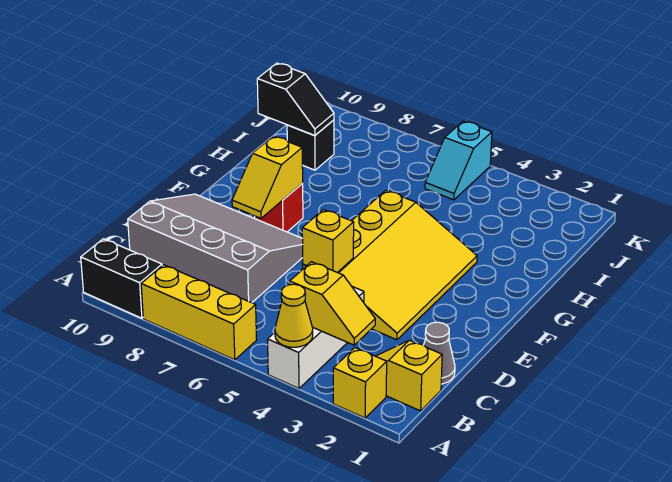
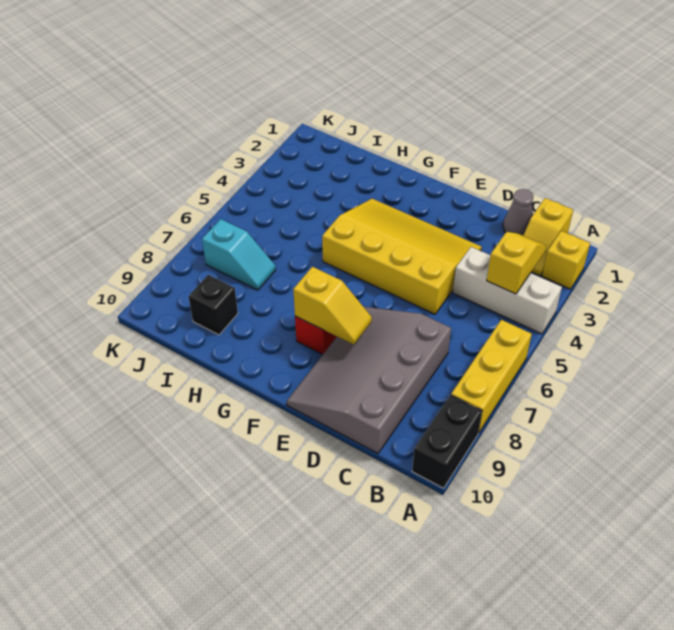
yellow 1x1 cone [275,284,313,347] -> none
yellow 1x1 brick [302,210,354,273] -> none
black 1x2 slope [257,63,334,136] -> none
cyan 1x2 slope [425,121,492,200] -> cyan 1x2 slope moved to [202,219,276,290]

